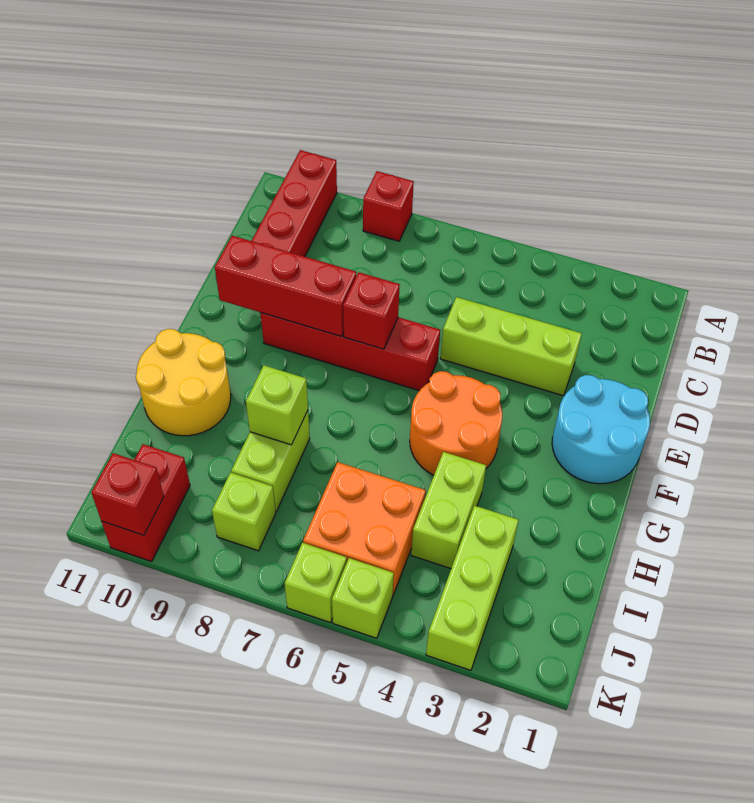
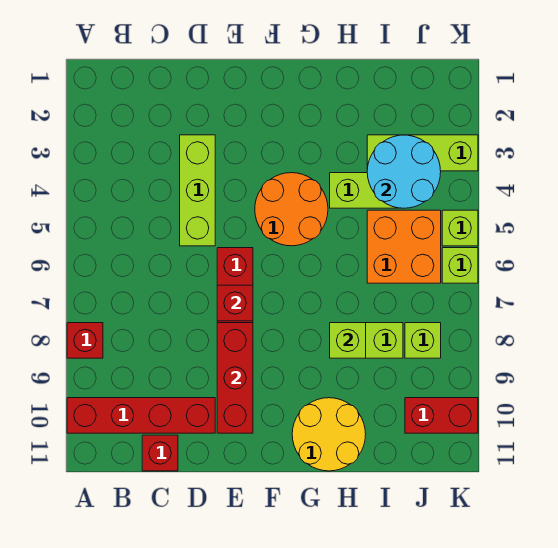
cyan 2x2 round brick [552,375,650,484] -> cyan 2x2 round brick moved to [367,135,441,208]
red 1x1 brick [91,453,164,535] -> red 1x1 brick moved to [142,435,178,471]

